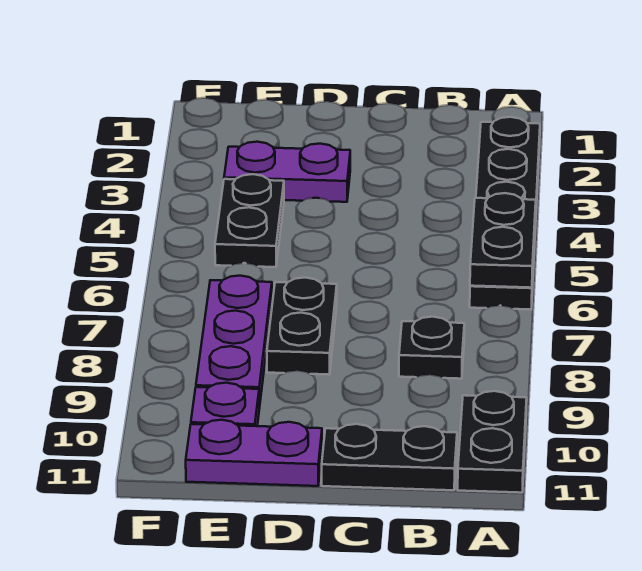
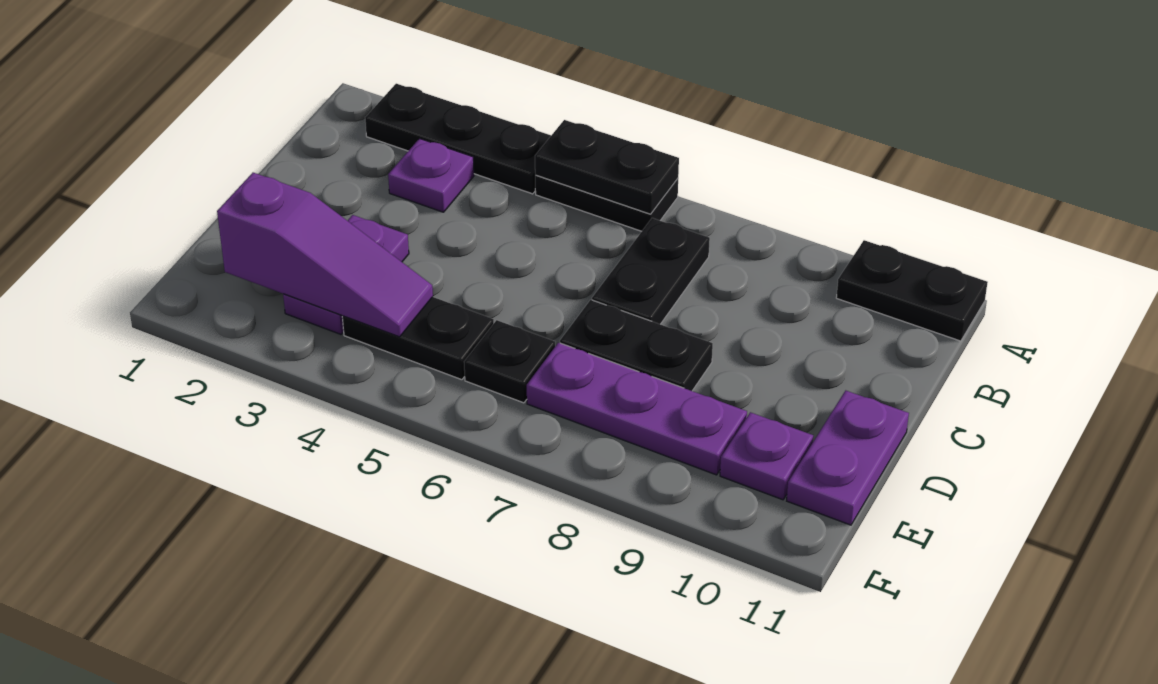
none -> purple 1x1 plate [388,139,474,212]
black 1x1 plate [399,317,464,379] -> black 1x1 plate moved to [464,320,555,403]
black 1x2 plate [322,424,457,490] -> black 1x2 plate moved to [592,218,710,324]
none -> purple 1x3 slope [217,173,433,337]

